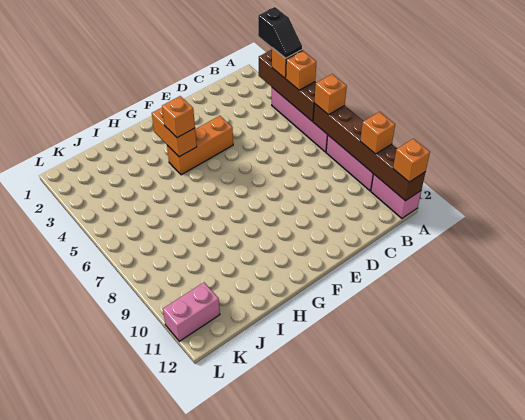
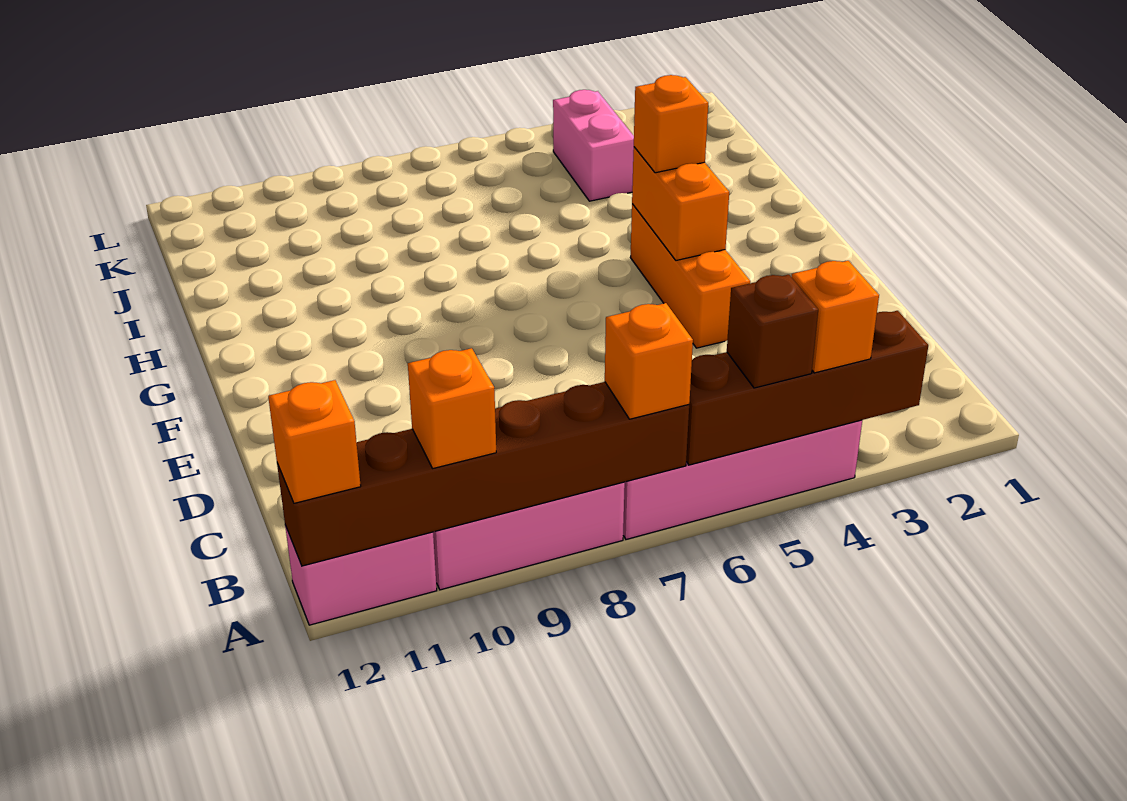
black 1x2 slope [258,7,302,58] -> none
orange 1x1 brick [286,51,316,90] -> brown 1x1 brick [727,275,818,388]
orange 1x2 brick [152,108,197,157] -> orange 1x2 brick turned to [632,147,729,260]
pink 1x2 brick [163,283,220,341] -> pink 1x2 brick moved to [553,90,634,201]

